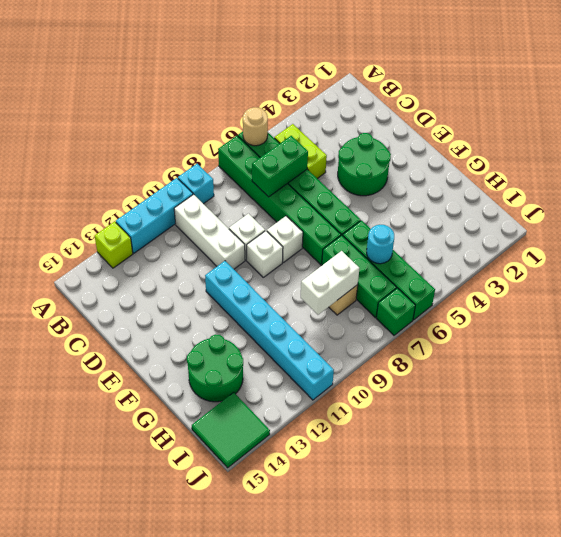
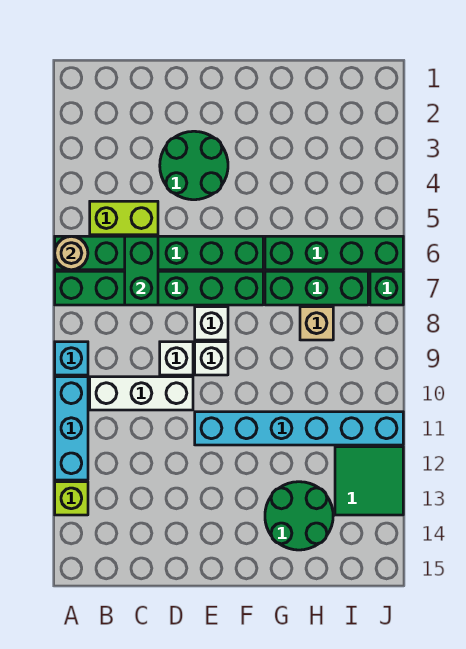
cyan 1x1 round brick [367,225,394,264] -> none
white 1x2 brick [301,251,359,315] -> none
green 2x2 tile [192,392,270,468] -> green 2x2 tile moved to [335,447,403,515]

